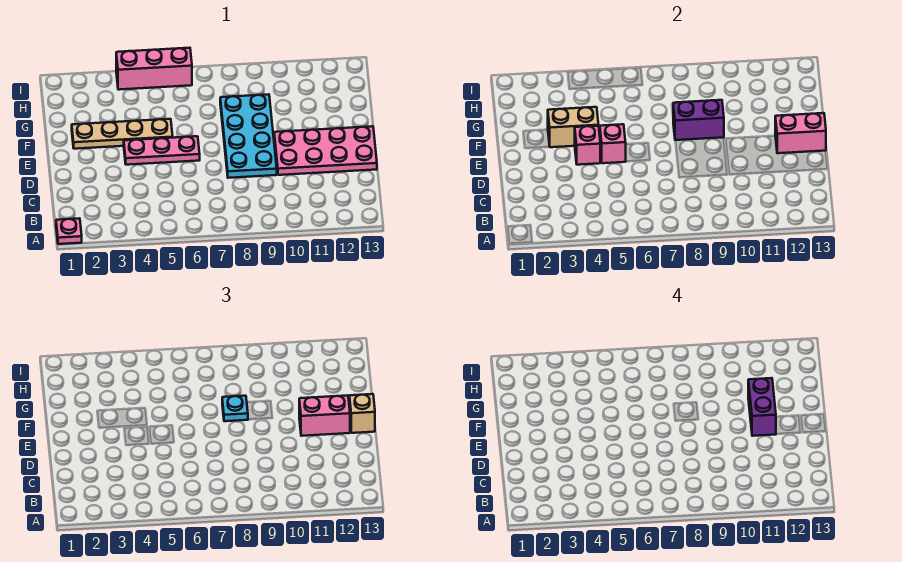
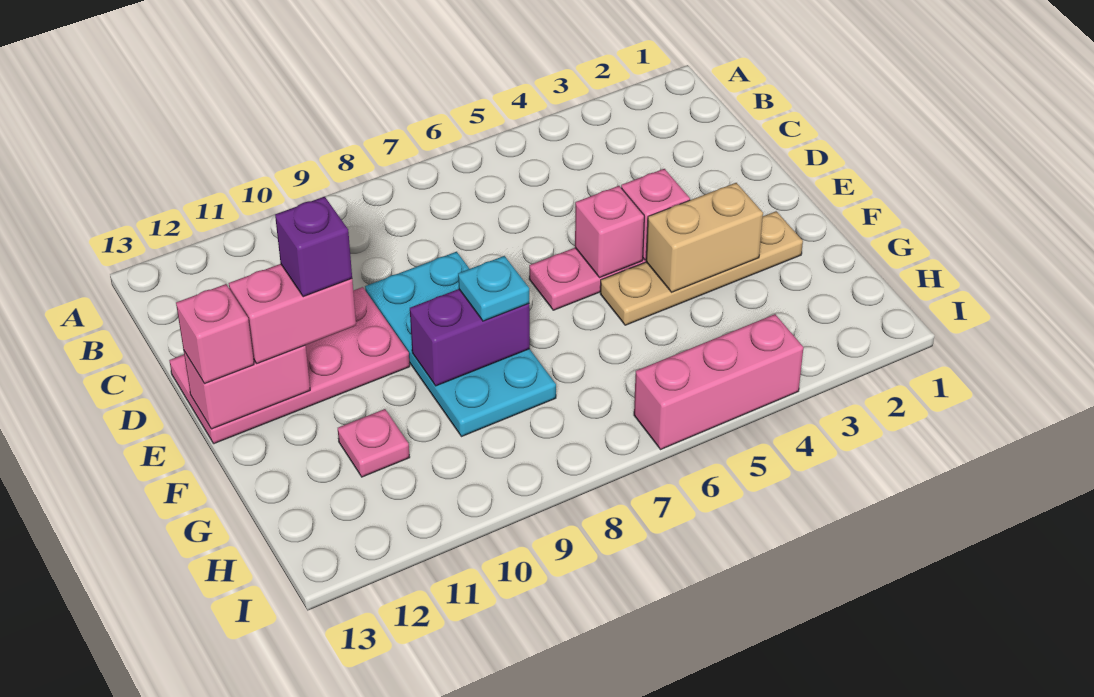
pink 1x1 plate [56,218,82,244] -> pink 1x1 plate moved to [338,409,410,477]
purple 1x2 brick [748,378,776,436] -> purple 1x1 brick [275,196,352,297]
tan 1x1 brick [349,394,375,433] -> pink 1x1 brick [176,284,254,384]

